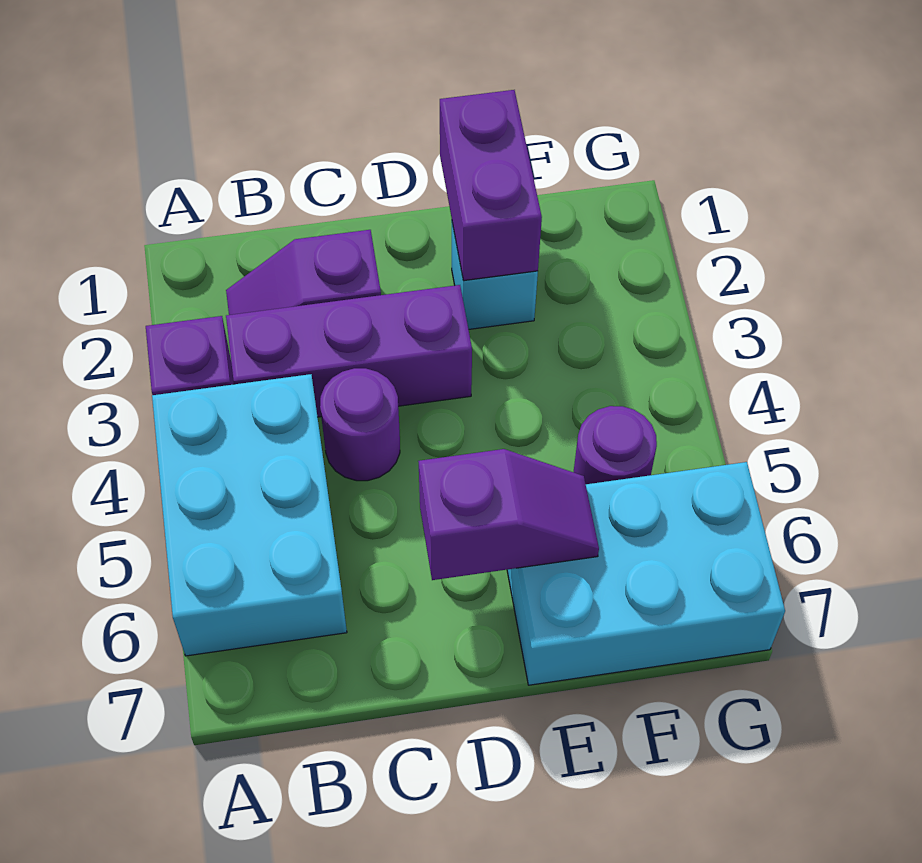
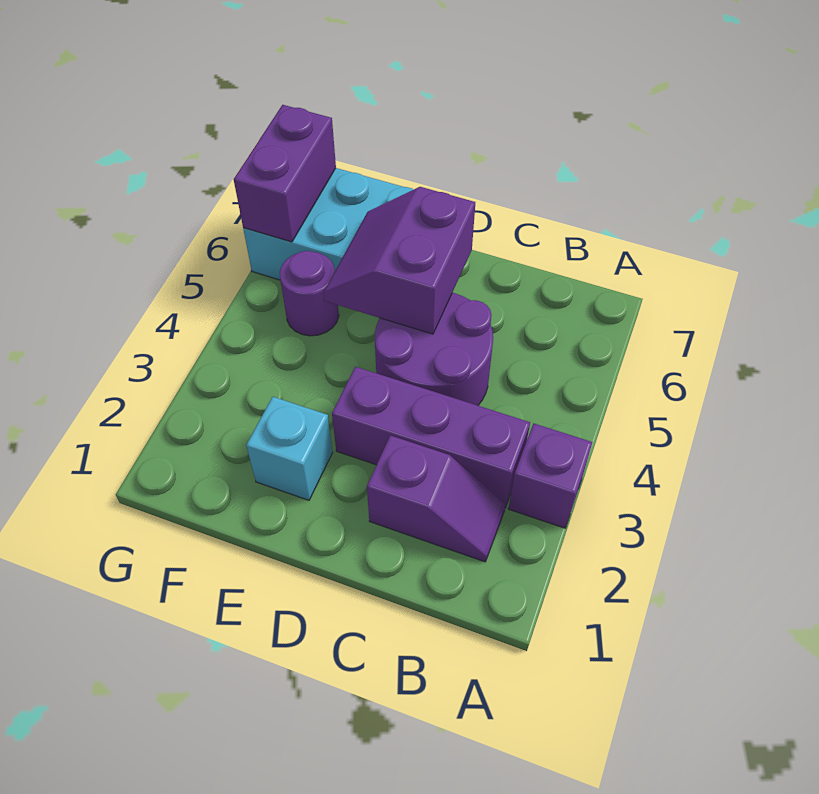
cyan 2x3 brick [152,374,347,656] -> none
purple 1x1 round brick [320,368,400,481] -> purple 2x2 round brick [375,293,493,405]
purple 1x2 slope [419,449,599,580] -> purple 2x2 slope [323,187,475,334]
purple 1x2 brick [440,90,542,281] -> purple 1x2 brick moved to [234,105,336,242]

